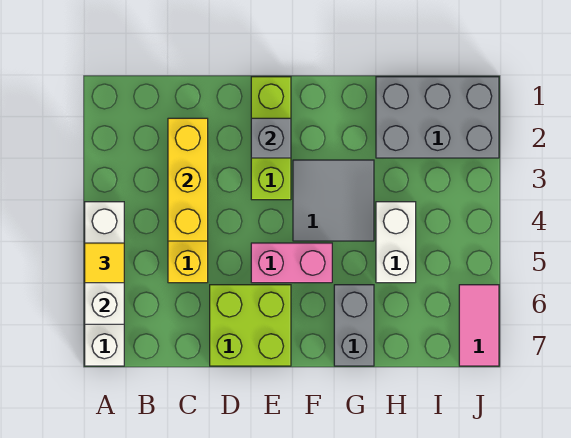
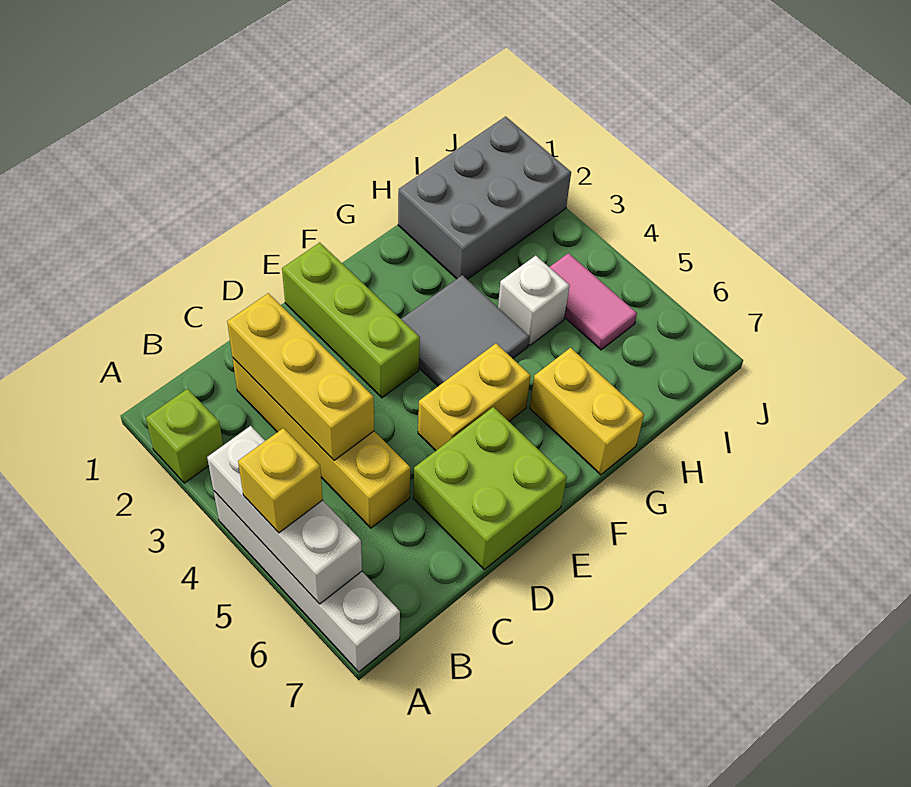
none -> lime 1x1 brick [146,389,223,483]
yellow 1x1 tile [85,243,124,283] -> yellow 1x1 brick [238,428,323,533]
grey 1x1 brick [251,118,291,158] -> none
pink 1x2 brick [251,243,332,283] -> yellow 1x2 brick [418,344,531,451]
grey 1x2 brick [334,285,374,366] -> yellow 1x2 brick [530,348,644,475]
white 1x2 brick [376,202,416,283] -> white 1x1 brick [498,256,570,346]
pink 1x2 tile [459,285,499,366] -> pink 1x2 tile moved to [550,253,637,350]

